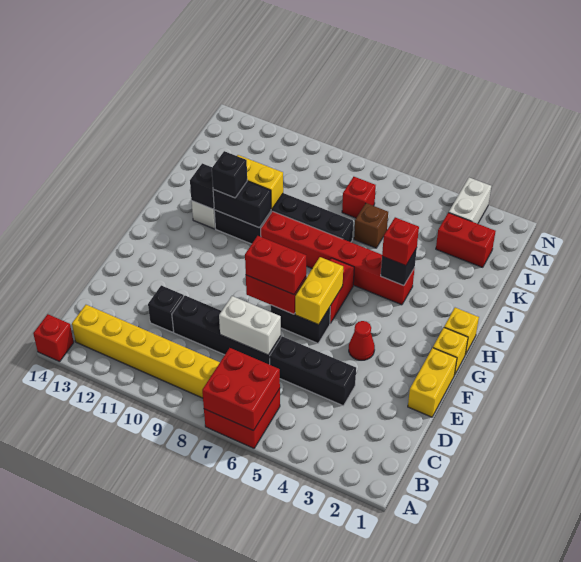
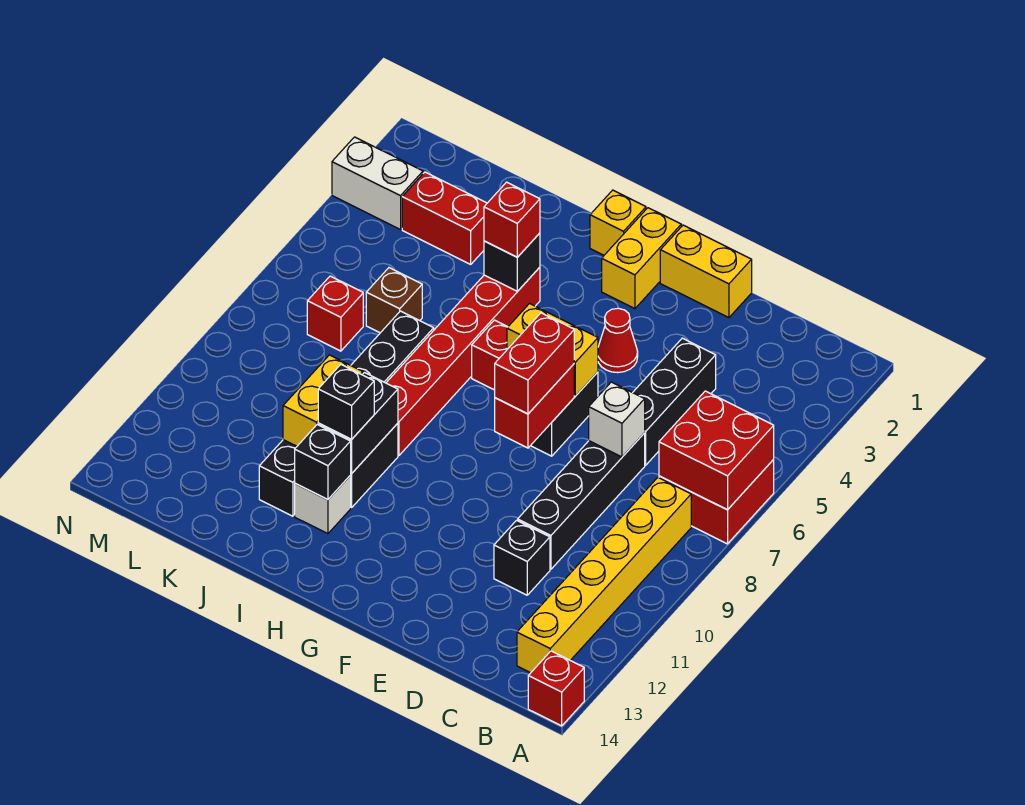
white 1x2 brick [219,296,281,355] -> white 1x1 brick [589,382,645,457]
yellow 1x1 brick [433,328,468,374] -> yellow 1x2 brick [602,208,681,309]
red 1x2 brick [436,213,496,267] -> red 1x2 brick turned to [402,172,487,264]

